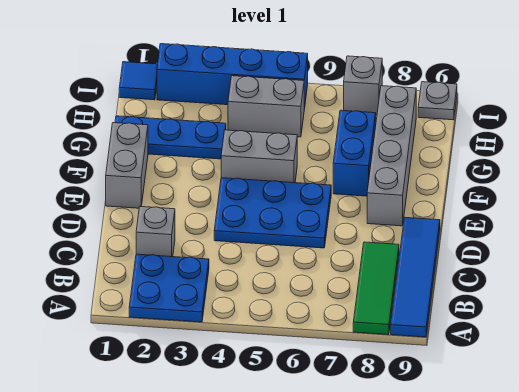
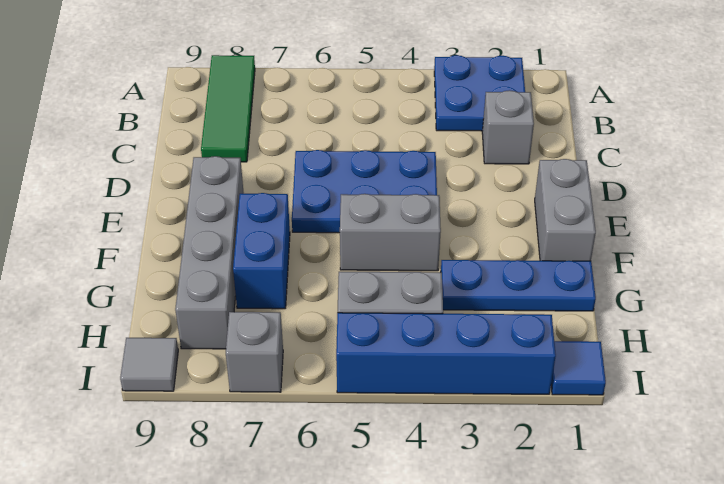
blue 1x4 tile [391,218,440,337] -> none
grey 1x1 plate [418,82,457,120] -> grey 1x1 tile [120,338,178,391]

